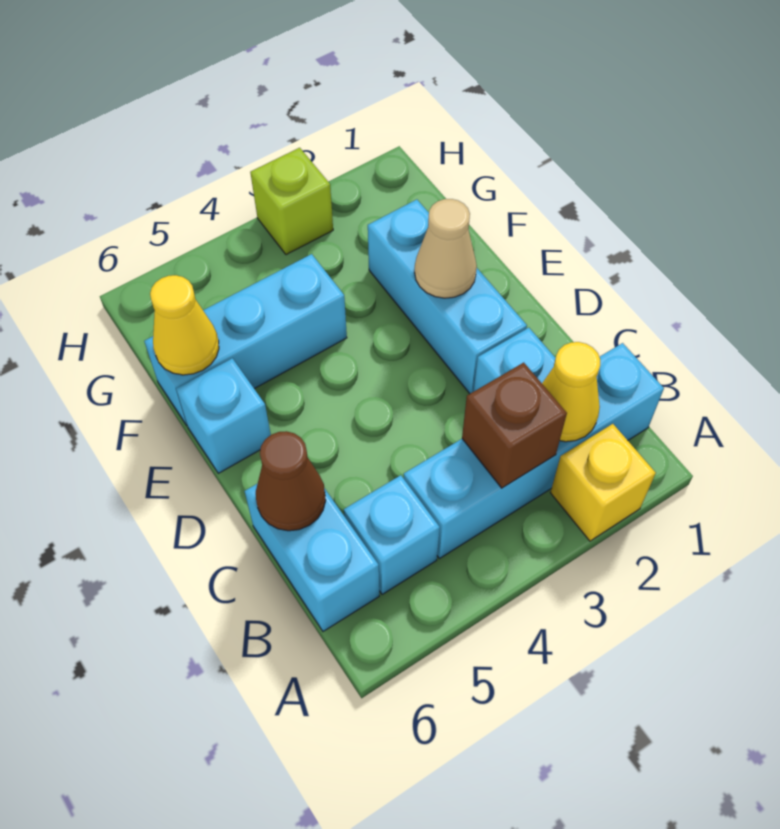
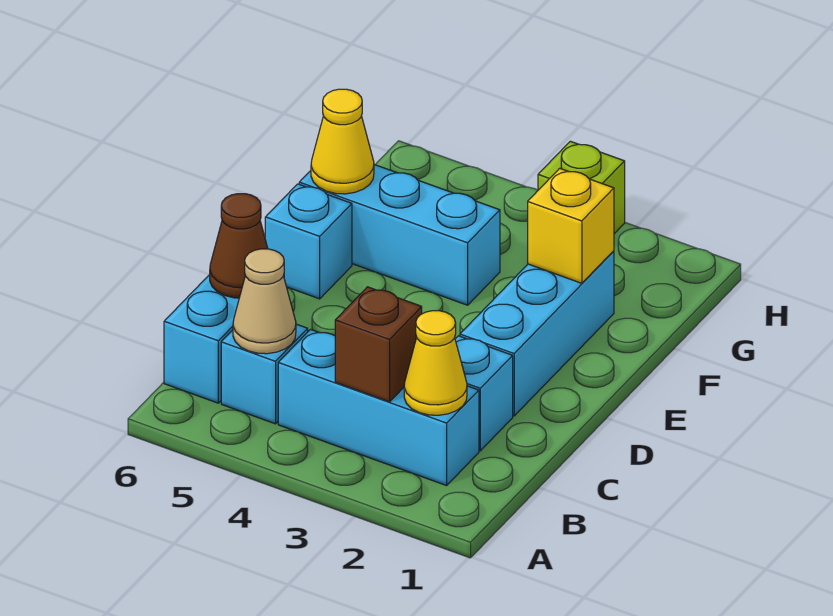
yellow 1x1 brick [550,424,656,541] -> yellow 1x1 brick moved to [528,168,614,283]
cyan 1x4 brick [404,343,664,559] -> cyan 1x3 brick [278,329,479,485]
tan 1x1 cone [415,199,477,298] -> tan 1x1 cone moved to [233,249,296,354]

